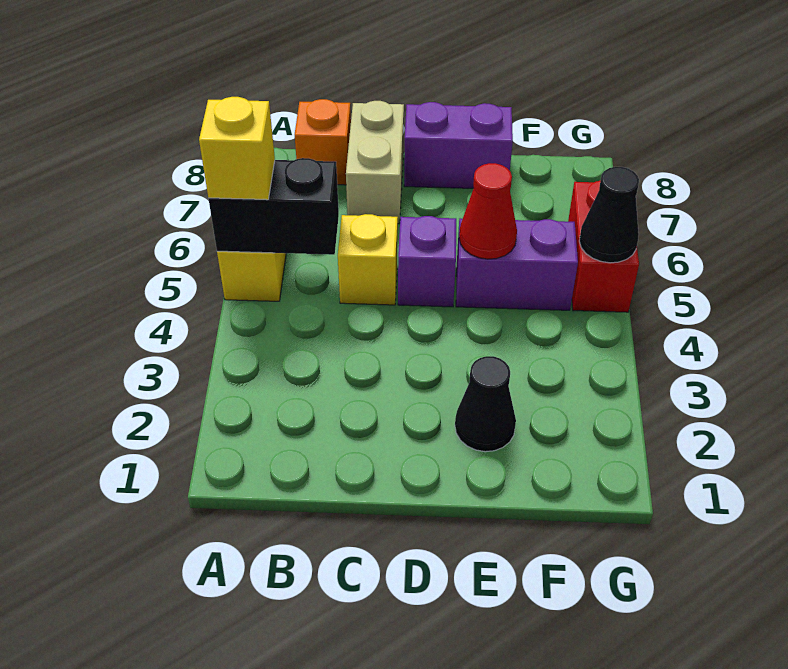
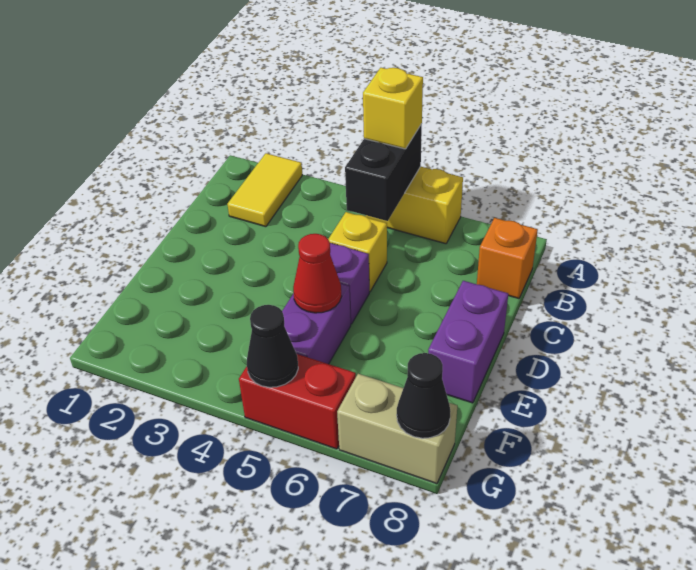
none -> yellow 1x2 tile [227,153,302,227]
tan 1x2 brick [346,101,404,224] -> tan 1x2 brick moved to [337,374,457,484]
black 1x1 cone [455,356,516,452] -> black 1x1 cone moved to [397,353,450,438]

